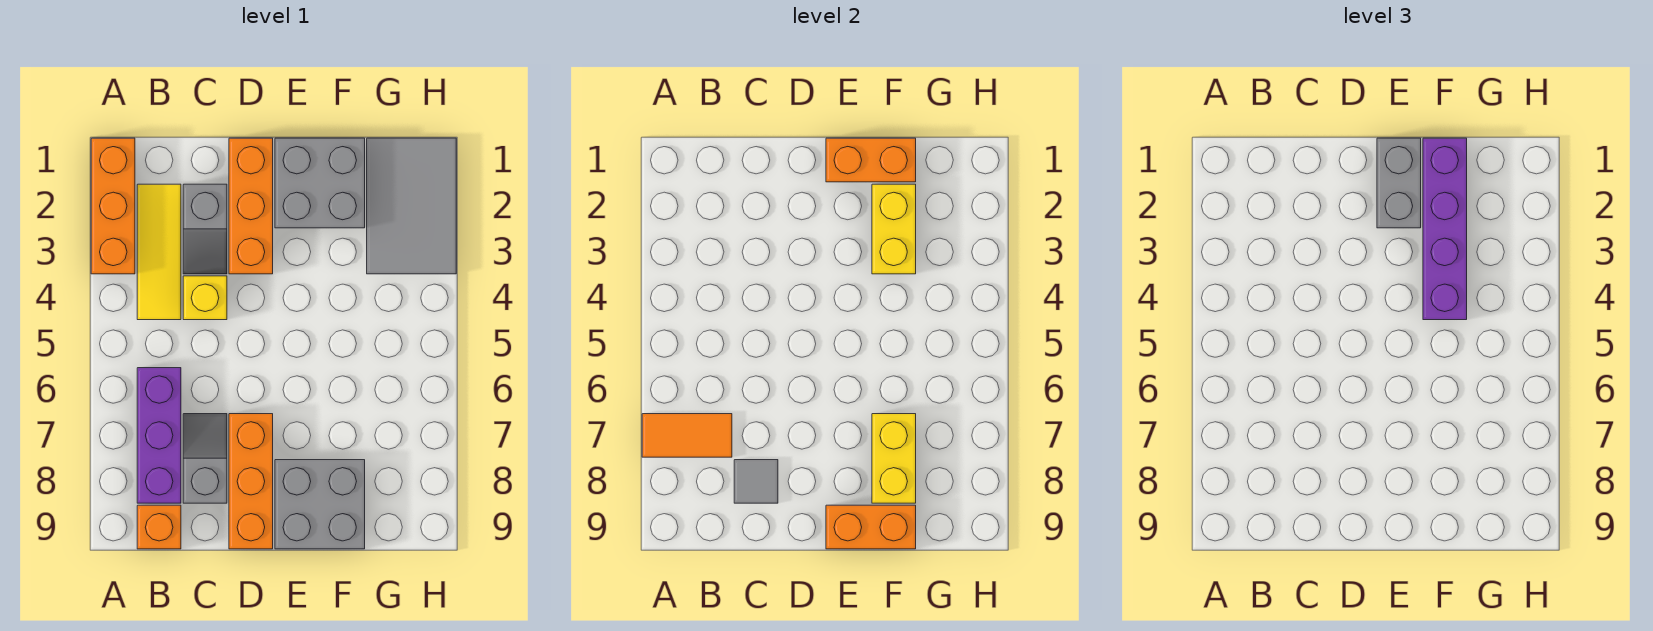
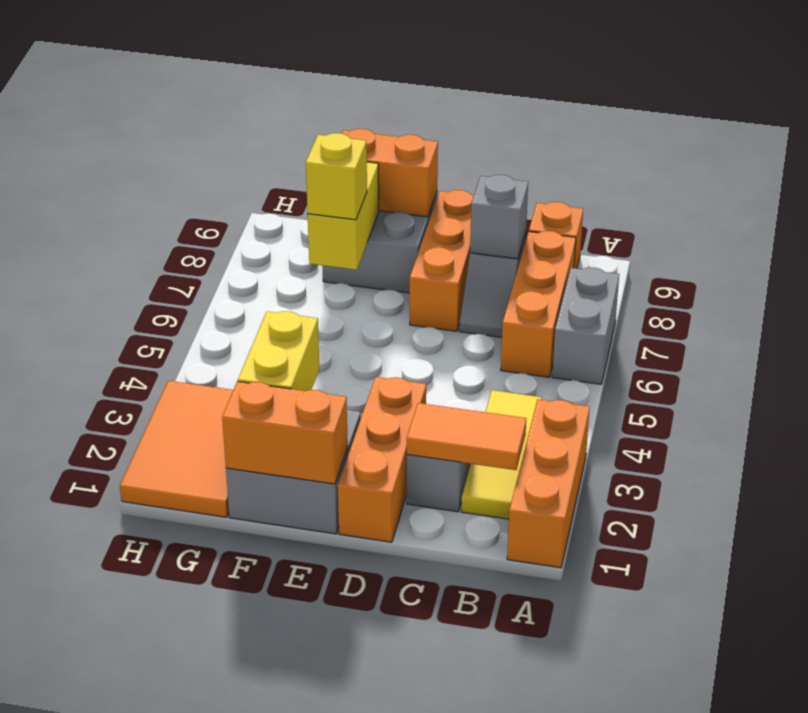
orange 1x2 tile [642,414,732,457] -> orange 1x2 tile moved to [407,403,526,470]
purple 1x3 brick [137,368,181,503] -> orange 1x3 brick [501,231,576,377]
yellow 1x1 brick [183,276,227,320] -> yellow 1x1 brick moved to [306,133,367,220]
grey 1x1 tile [734,460,778,503] -> grey 1x1 brick [470,175,528,259]
grey 1x2 brick [1377,138,1421,228] -> grey 1x2 brick moved to [552,267,619,384]
purple 1x4 brick [1423,138,1467,320] -> none
grey 2x3 tile [367,138,456,274] -> orange 2x3 tile [120,381,233,517]

